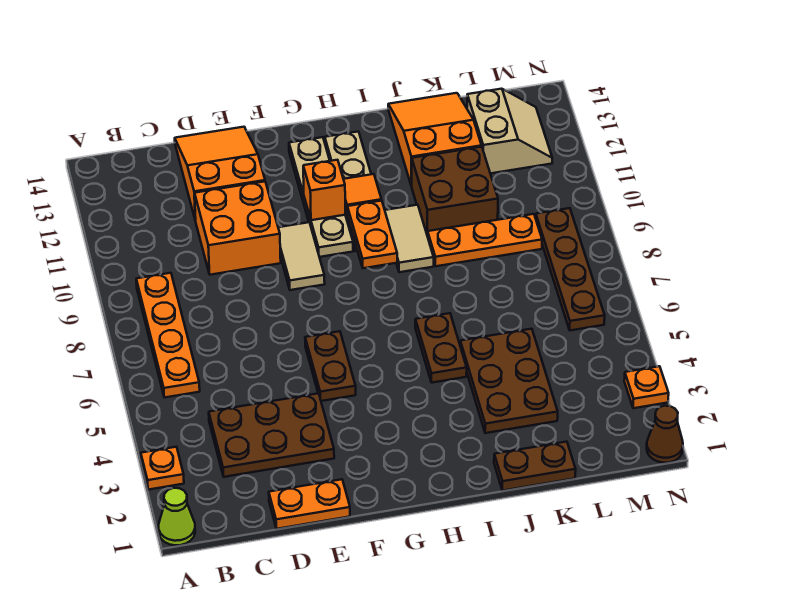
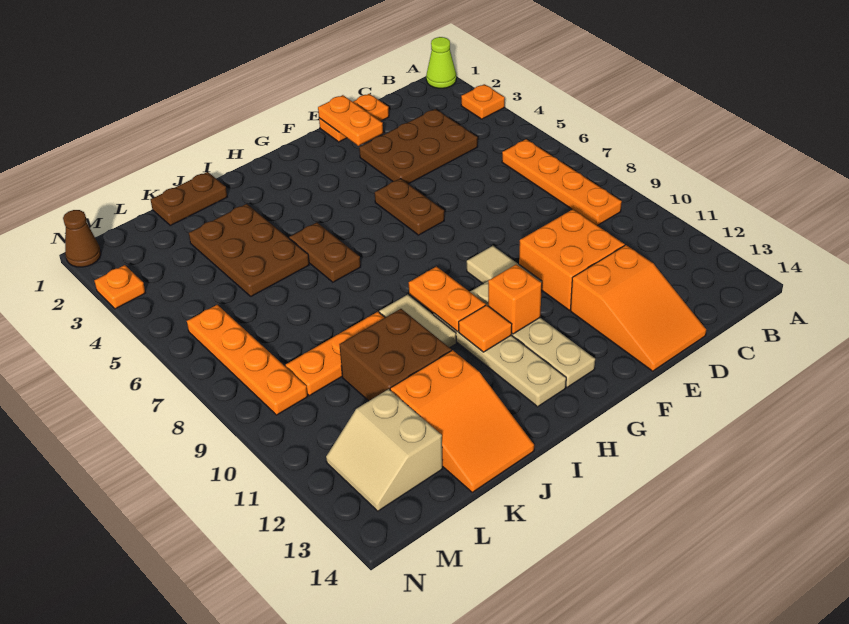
none -> orange 1x2 plate [318,95,383,146]
brown 1x4 plate [536,208,605,330] -> orange 1x4 plate [187,305,308,415]

